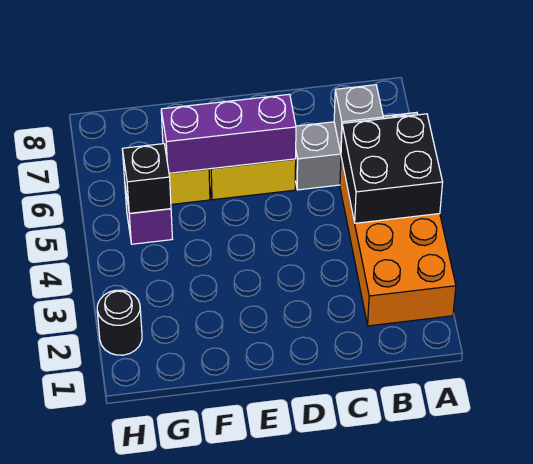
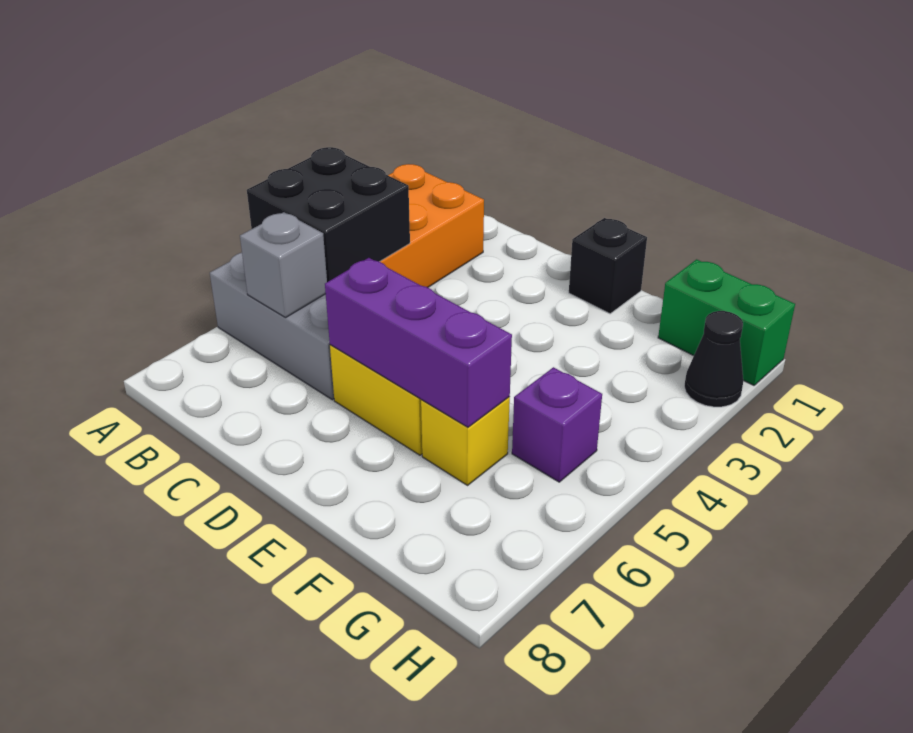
none -> green 1x2 brick [658,259,795,385]
black 1x1 brick [122,144,171,213] -> black 1x1 brick moved to [569,218,647,314]
black 1x1 round brick [97,290,142,355] -> black 1x1 cone [684,311,743,407]

